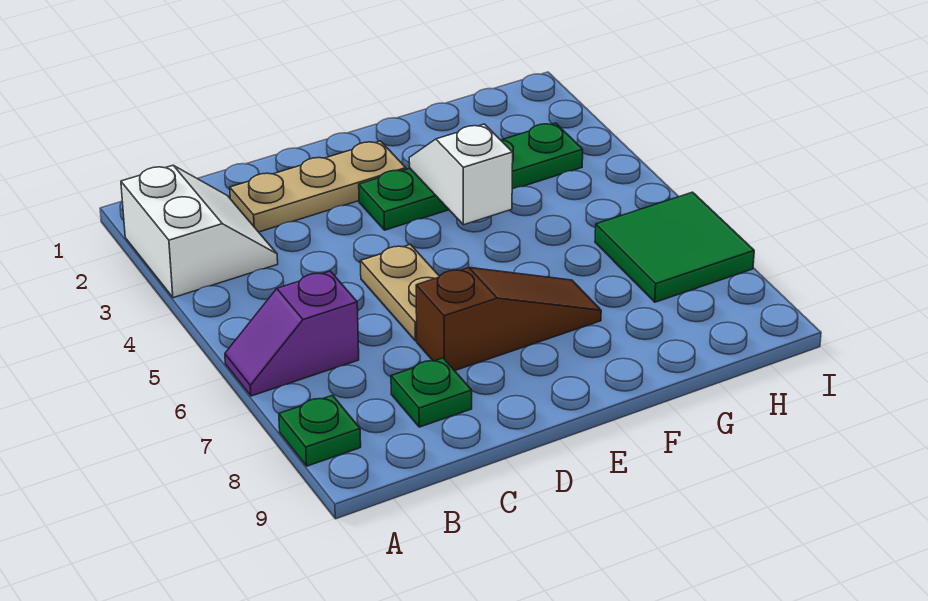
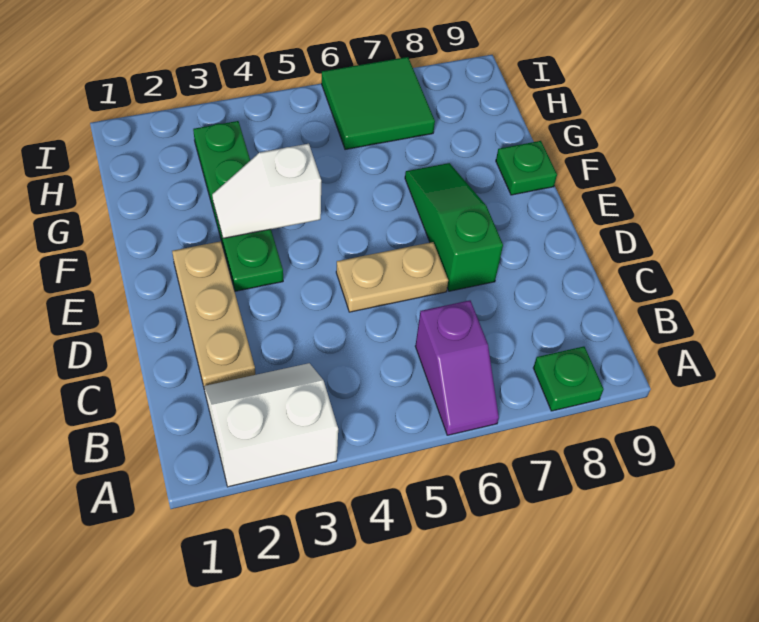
green 1x1 plate [391,358,472,427] -> green 1x1 plate moved to [496,141,557,195]
brown 1x3 slope [416,268,601,371] -> green 1x3 slope [405,163,503,291]

